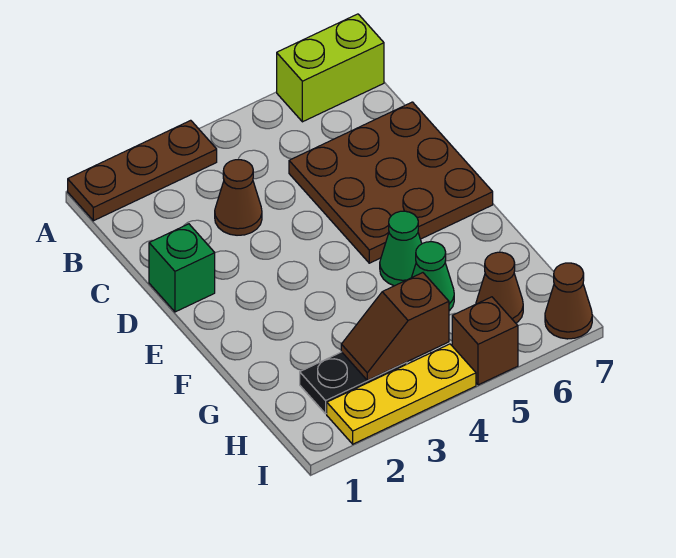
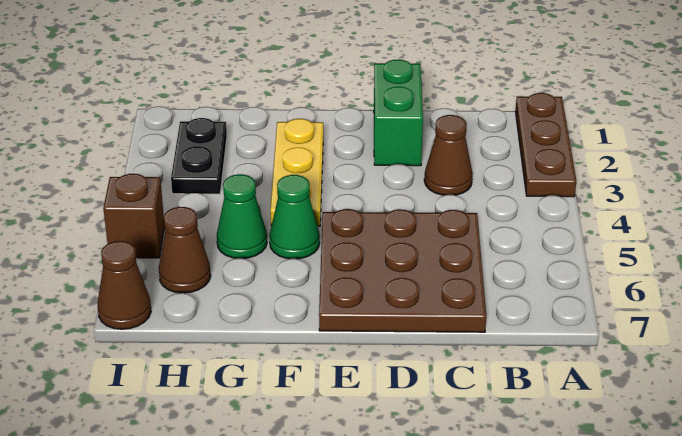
lime 1x2 brick [277,14,384,122] -> none
green 1x1 brick [149,224,215,312] -> green 1x2 brick [374,60,423,166]
brown 1x2 slope [341,273,449,380] -> none
yellow 1x3 plate [327,344,476,444] -> yellow 1x3 plate moved to [270,119,323,226]

